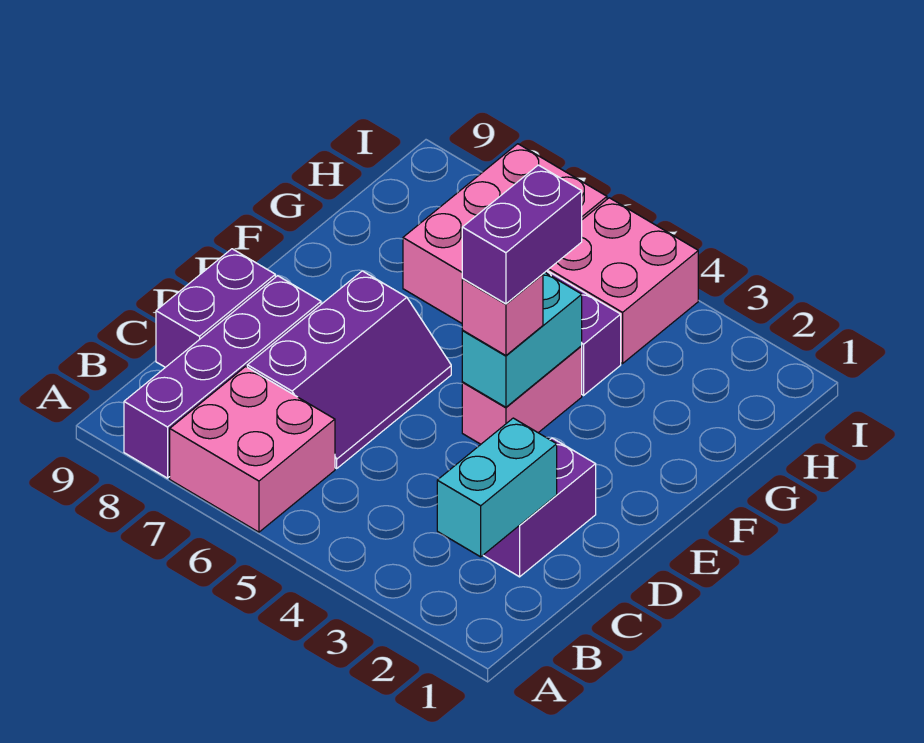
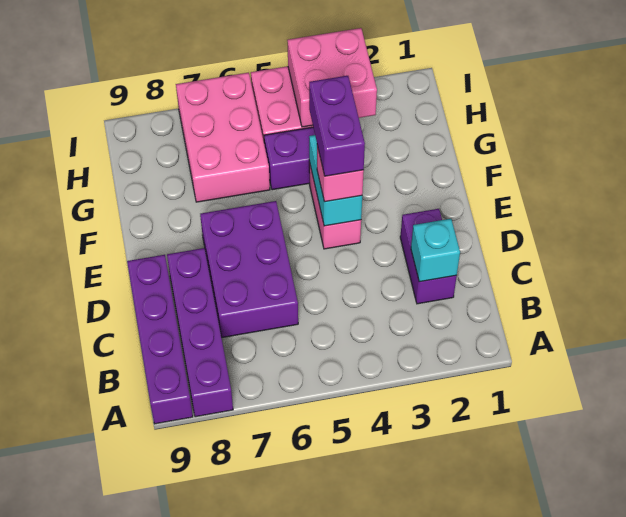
pink 2x2 brick [170,366,335,532] -> pink 2x2 brick moved to [287,28,377,127]
cyan 1x2 brick [437,418,557,557] -> cyan 1x1 brick [411,219,460,282]
purple 2x3 slope [247,271,451,468] -> purple 2x3 brick [200,201,298,337]
purple 1x2 brick [156,249,275,367] -> purple 1x4 brick [127,255,193,424]

